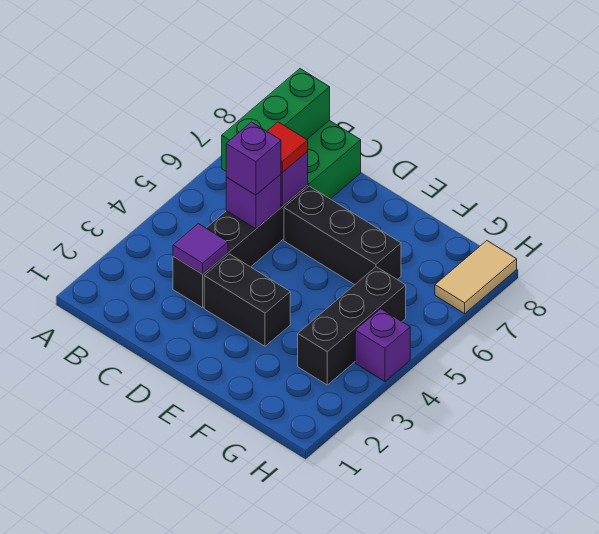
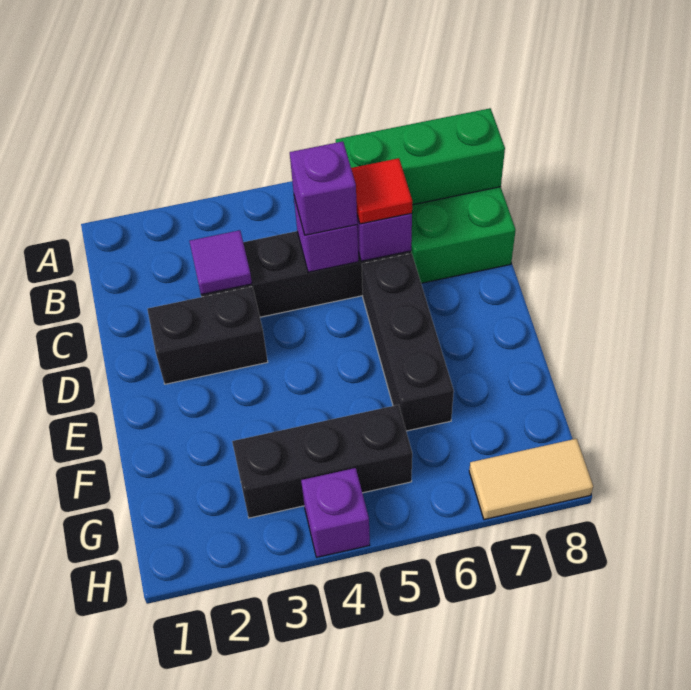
black 1x2 brick [204,254,290,346] -> black 1x2 brick turned to [147,287,268,384]

